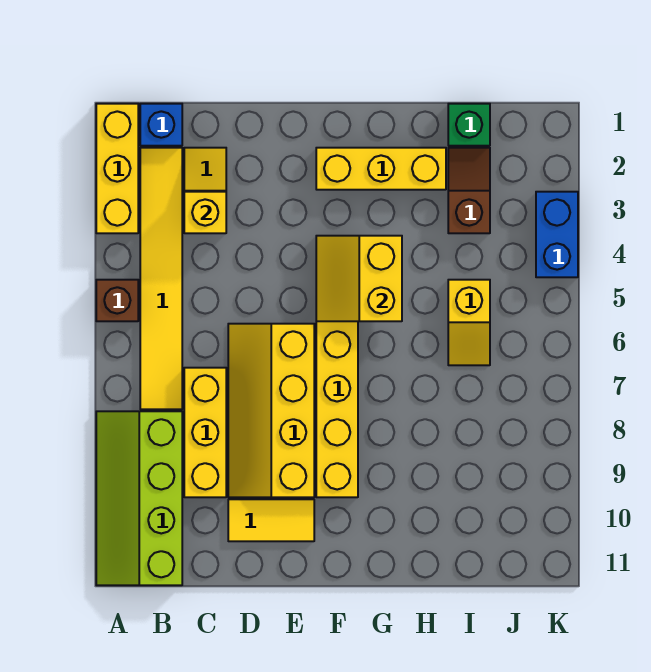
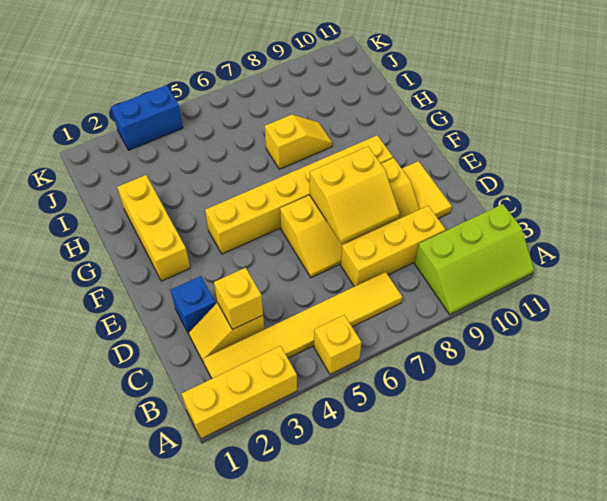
brown 1x1 brick [96,280,138,321] -> yellow 1x1 brick [314,315,362,374]
lime 2x4 slope [96,411,182,585] -> lime 2x3 slope [415,204,534,315]
blue 1x1 brick [140,104,182,146] -> blue 1x1 brick moved to [171,276,216,334]
yellow 2x2 slope [316,236,402,321] -> yellow 2x2 slope moved to [310,147,399,244]
green 1x1 brick [448,104,490,146] -> none
brown 1x2 slope [448,148,490,233] -> none
yellow 1x2 slope [448,280,490,365] -> yellow 1x2 slope moved to [265,115,332,169]

